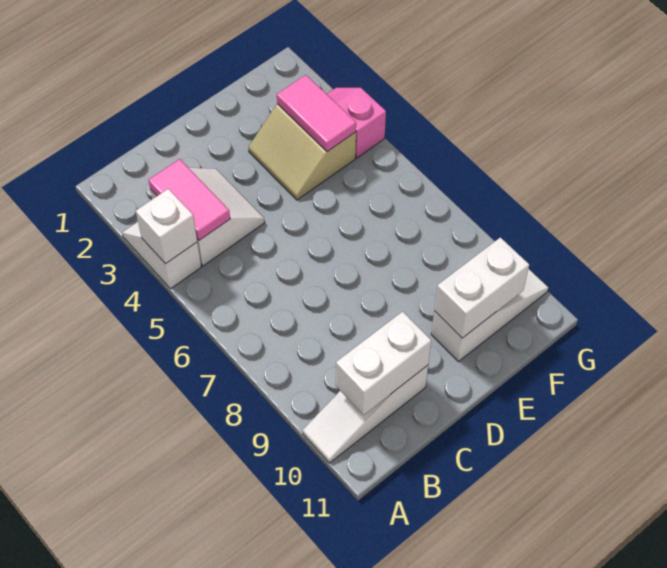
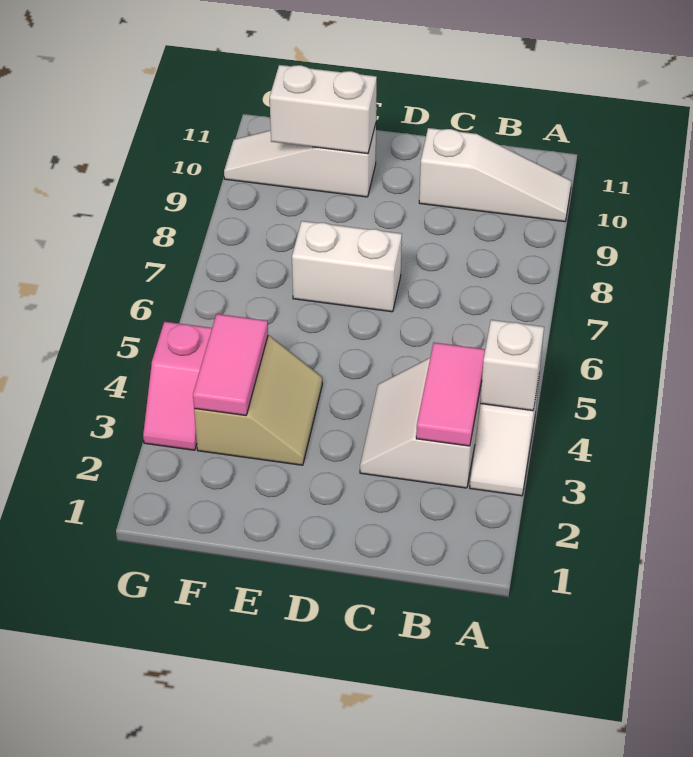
white 1x2 brick [336,312,431,415] -> white 1x2 brick moved to [292,221,402,312]

